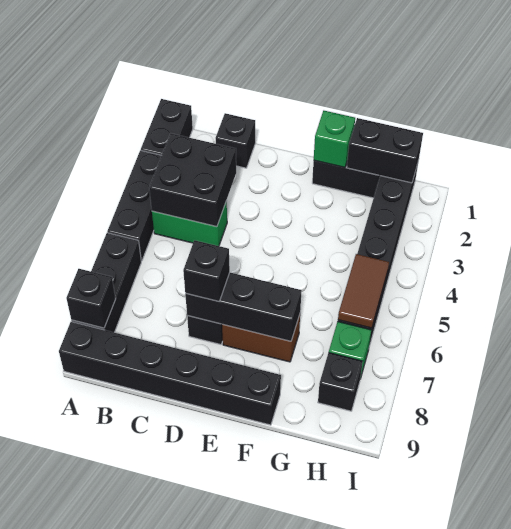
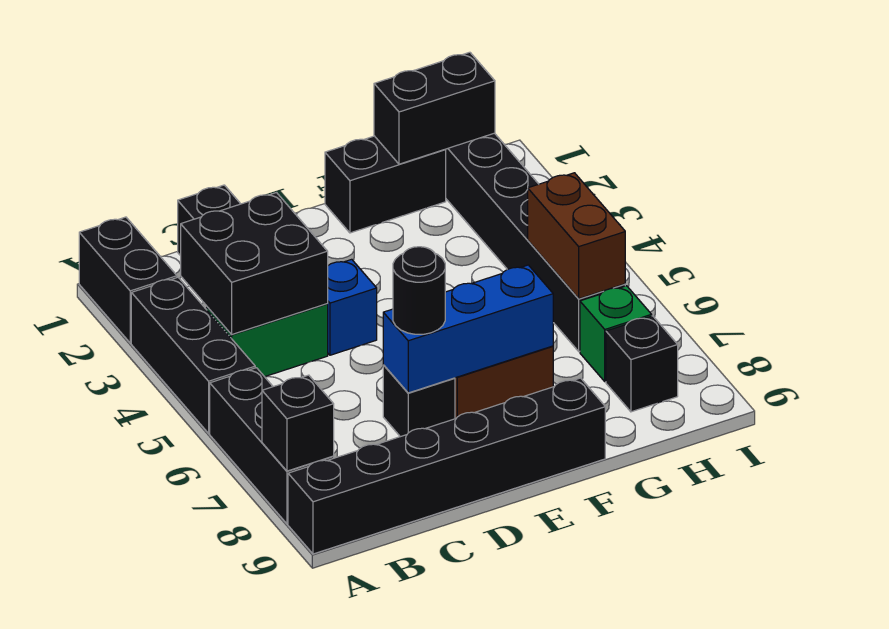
none -> blue 1x1 brick [327,259,377,355]
black 1x3 brick [185,273,302,341] -> blue 1x3 brick [383,265,553,393]
black 1x1 brick [183,240,230,301] -> black 1x1 round brick [393,247,445,334]
green 1x1 brick [314,111,355,167] -> none
brown 1x2 tile [338,254,389,328] -> brown 1x2 brick [528,173,625,299]

